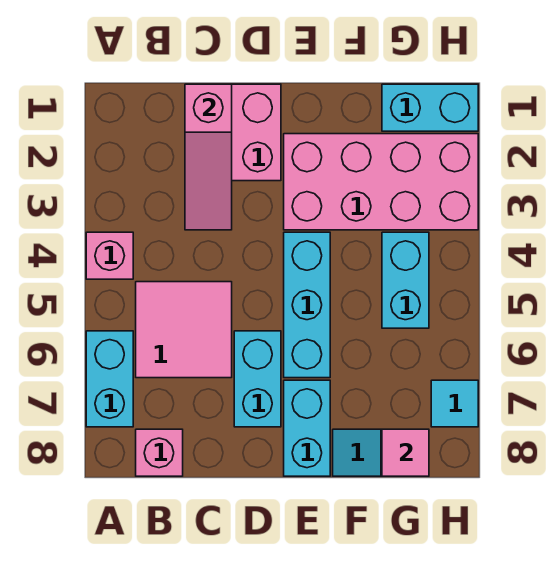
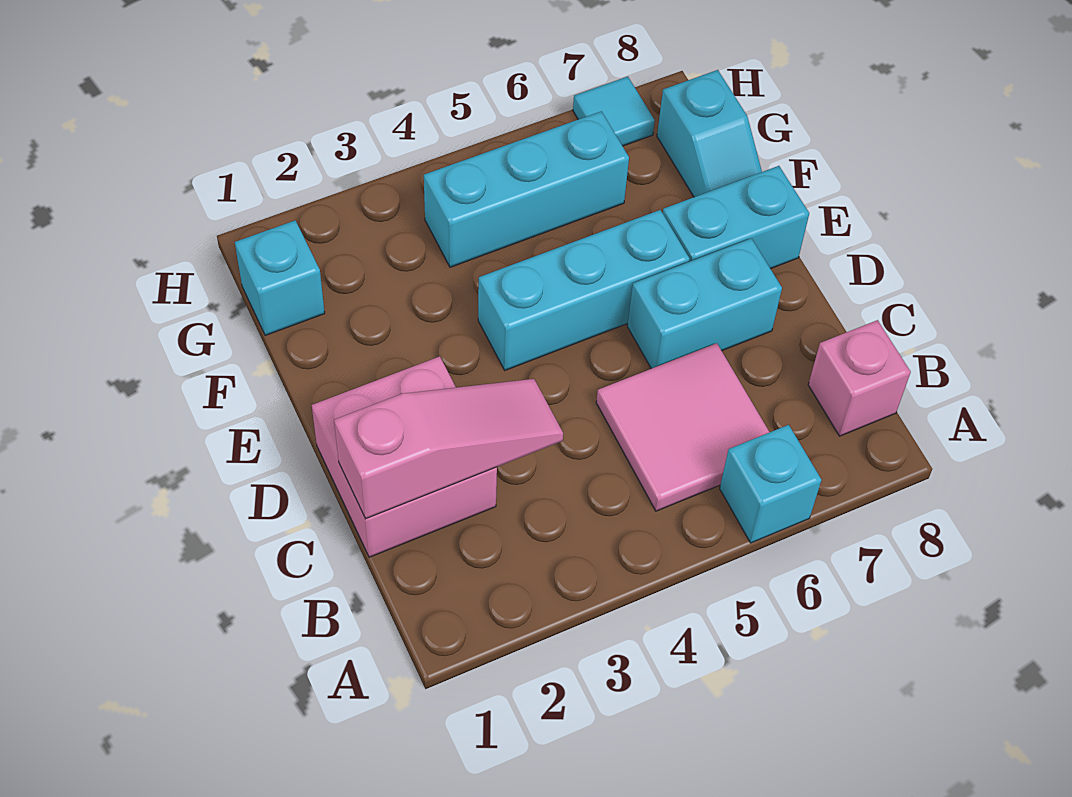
pink 1x1 brick [86,232,133,279] -> none
cyan 1x2 brick [86,331,133,427] -> cyan 1x1 brick [720,425,822,543]
pink 2x4 brick [284,134,478,230] -> none
cyan 1x2 brick [382,84,478,131] -> cyan 1x1 brick [235,221,325,336]
cyan 1x2 brick [382,232,429,328] -> cyan 1x3 brick [424,111,629,267]
pink 1x1 tile [382,429,429,476] -> none

